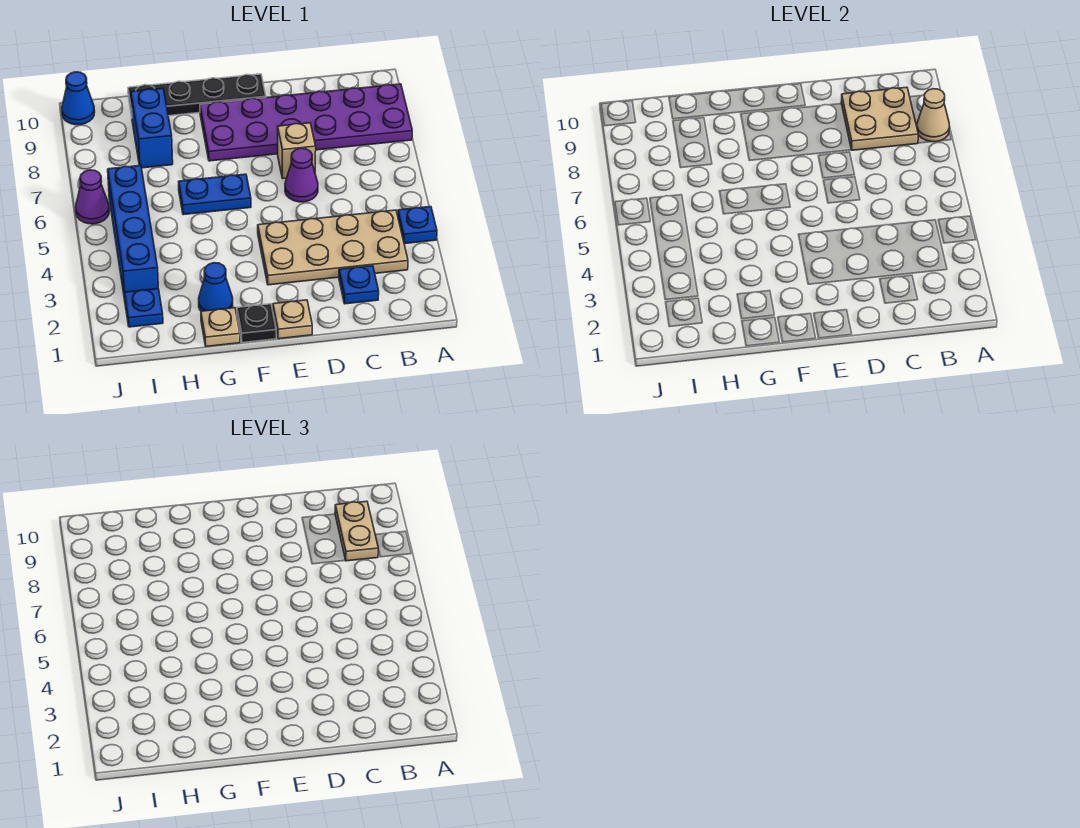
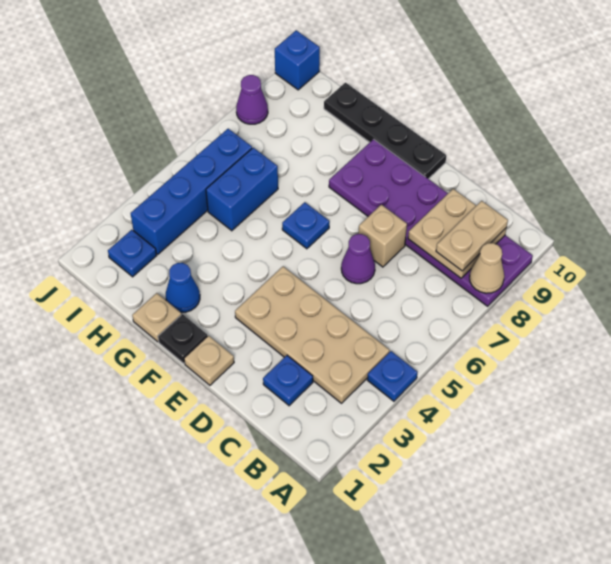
blue 1x2 plate [179,174,251,215] -> blue 1x1 plate [282,202,329,249]
blue 1x2 brick [131,88,173,168] -> blue 1x2 brick moved to [206,148,278,231]
purple 1x1 cone [76,170,109,224] -> purple 1x1 cone moved to [236,75,268,124]
blue 1x1 cone [62,72,95,125] -> blue 1x1 brick [275,30,320,90]

